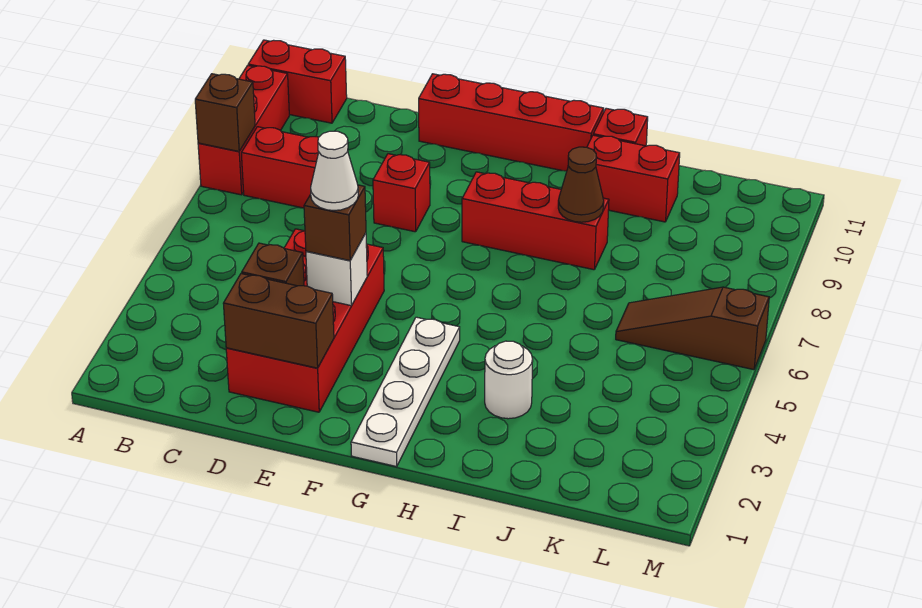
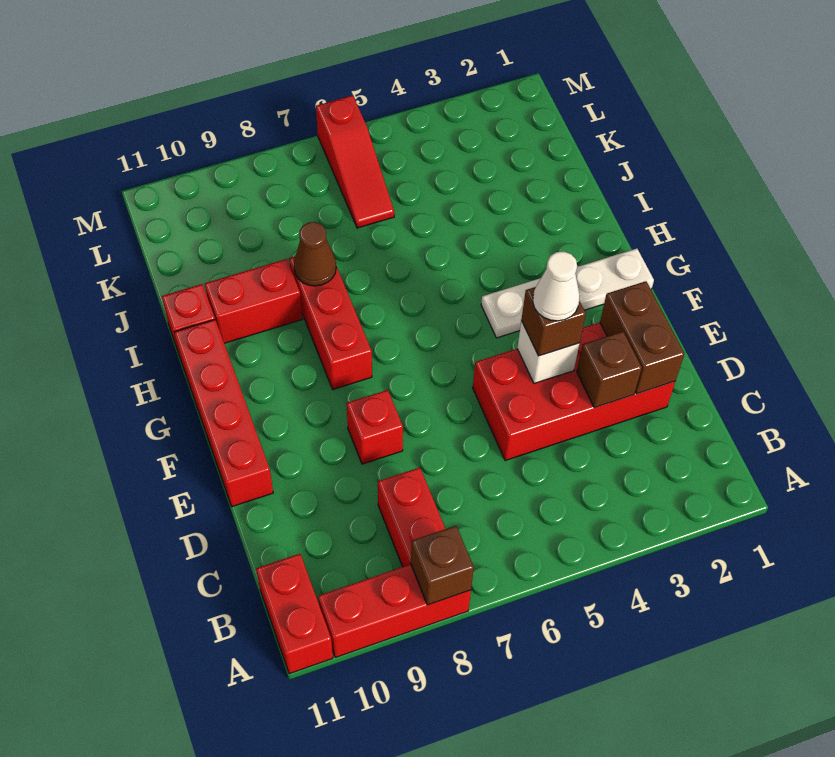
white 1x1 round brick [485,341,533,419] -> none
red 1x2 brick [587,135,680,222] -> red 1x2 brick turned to [205,259,302,343]
brown 1x3 slope [616,287,769,370] -> red 1x3 slope [316,95,394,228]

